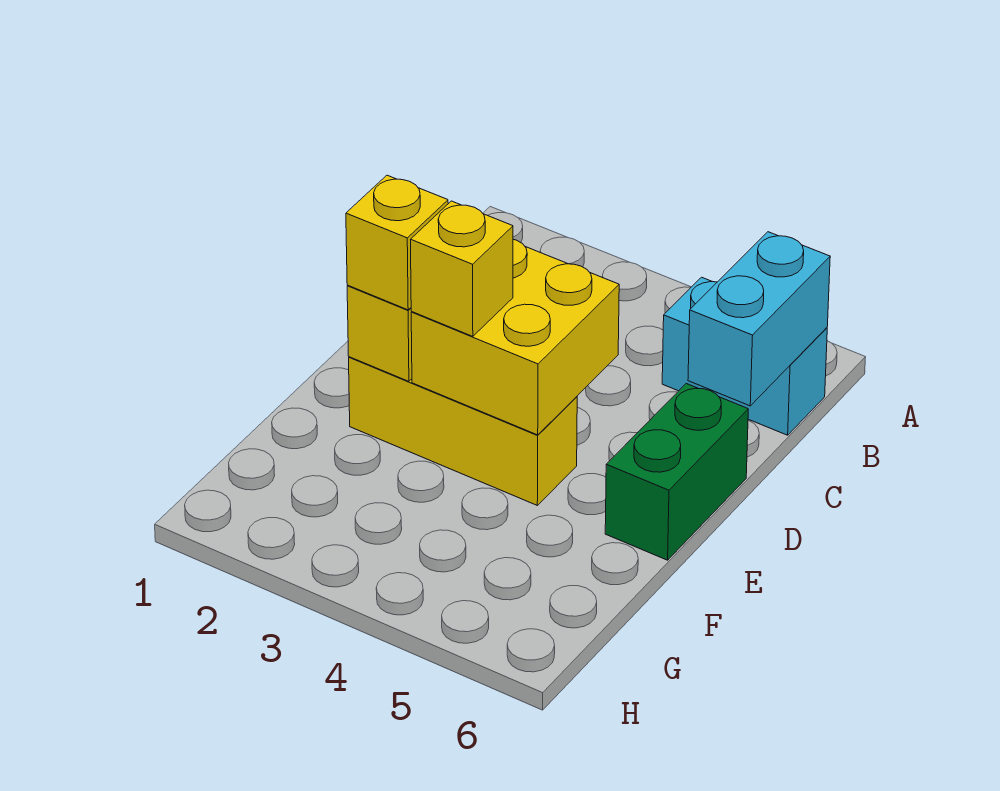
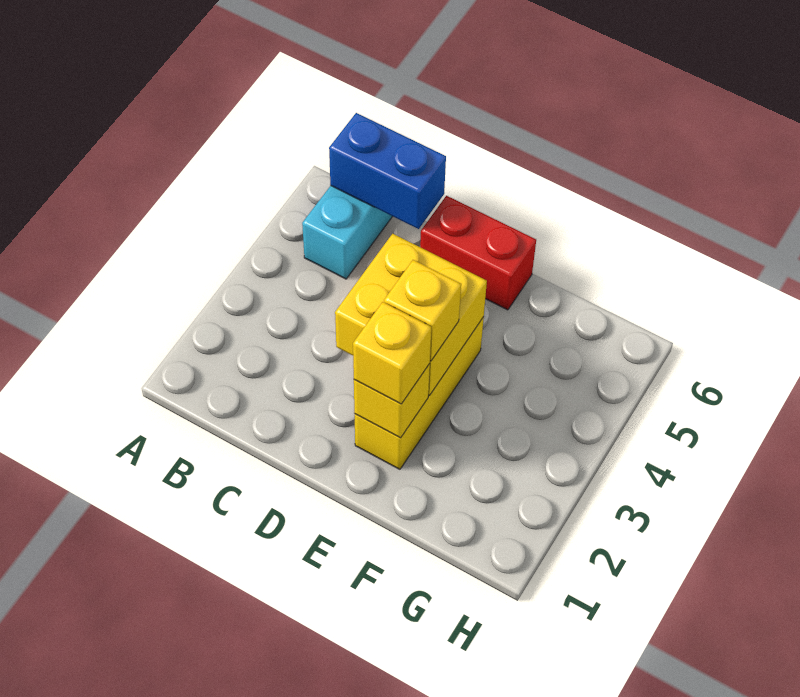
cyan 1x2 brick [688,232,830,406] -> blue 1x2 brick [329,113,446,229]
green 1x2 brick [605,384,748,560] -> red 1x2 brick [420,196,536,310]

